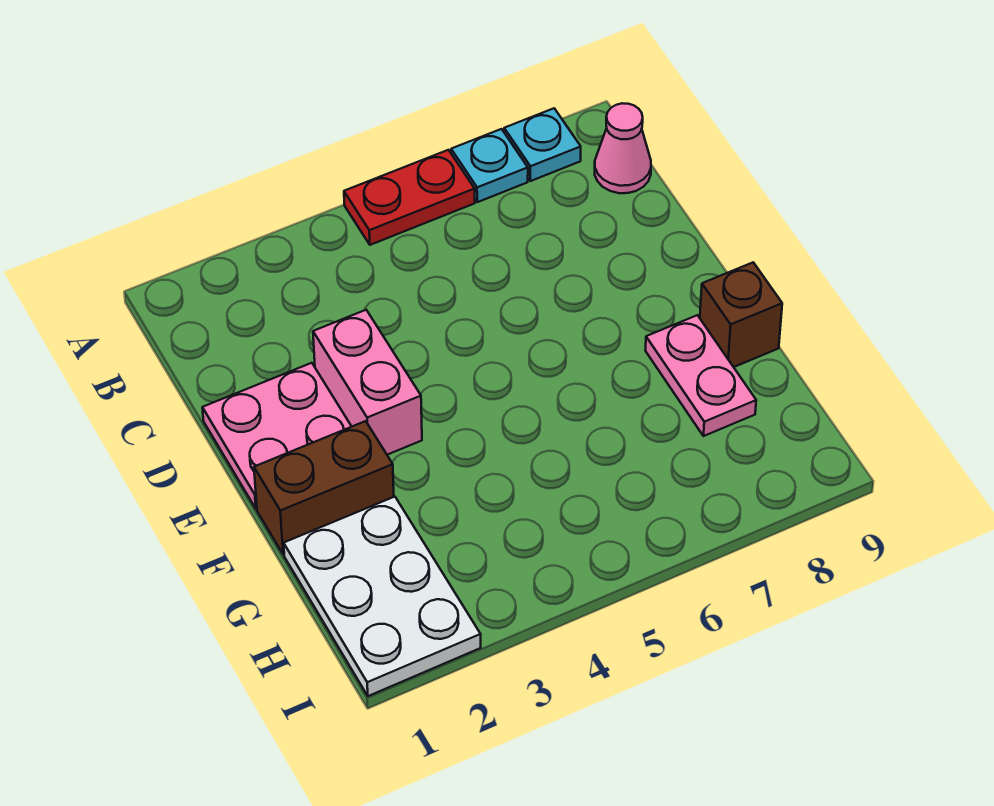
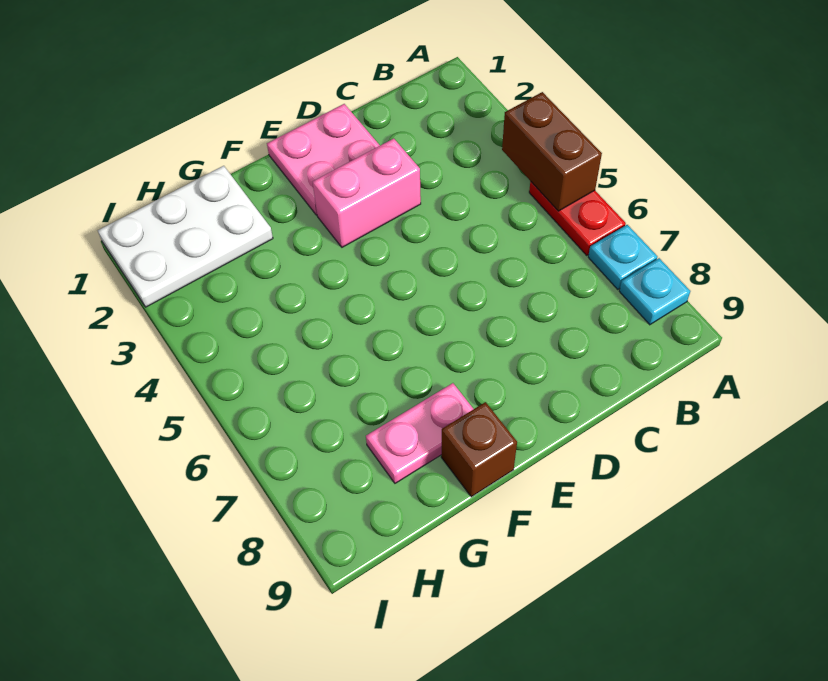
pink 1x1 cone [595,103,651,193] -> none
brown 1x2 brick [254,421,394,555] -> brown 1x2 brick moved to [502,92,602,211]

